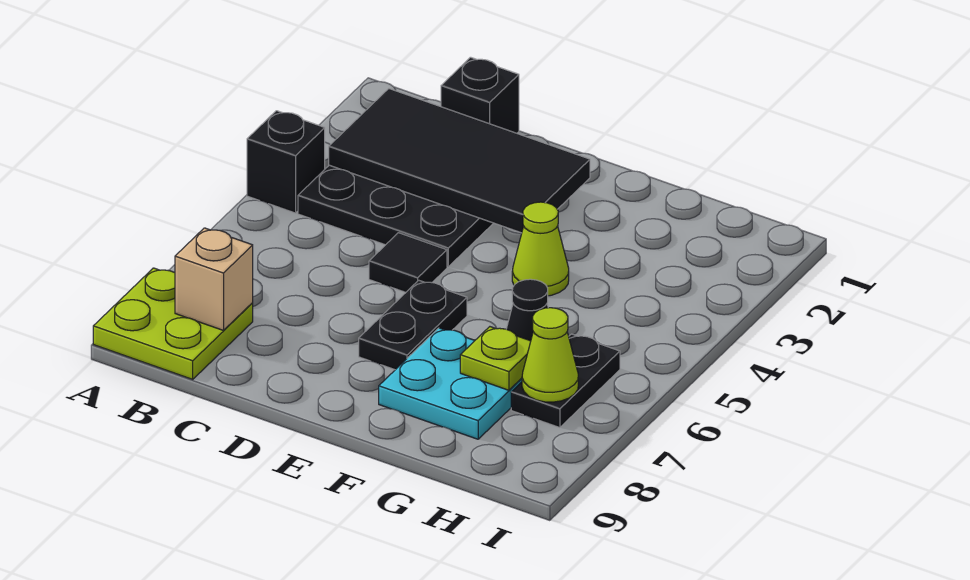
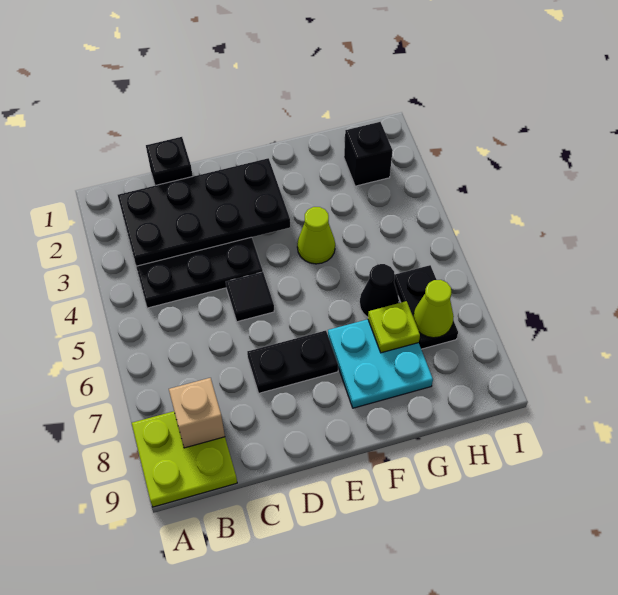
black 1x1 brick [247,111,325,213] -> black 1x1 brick moved to [344,122,393,186]
black 2x4 tile [329,89,590,233] -> black 2x4 plate [118,158,290,266]
black 1x2 plate [359,280,467,370] -> black 1x2 plate turned to [247,331,338,393]

